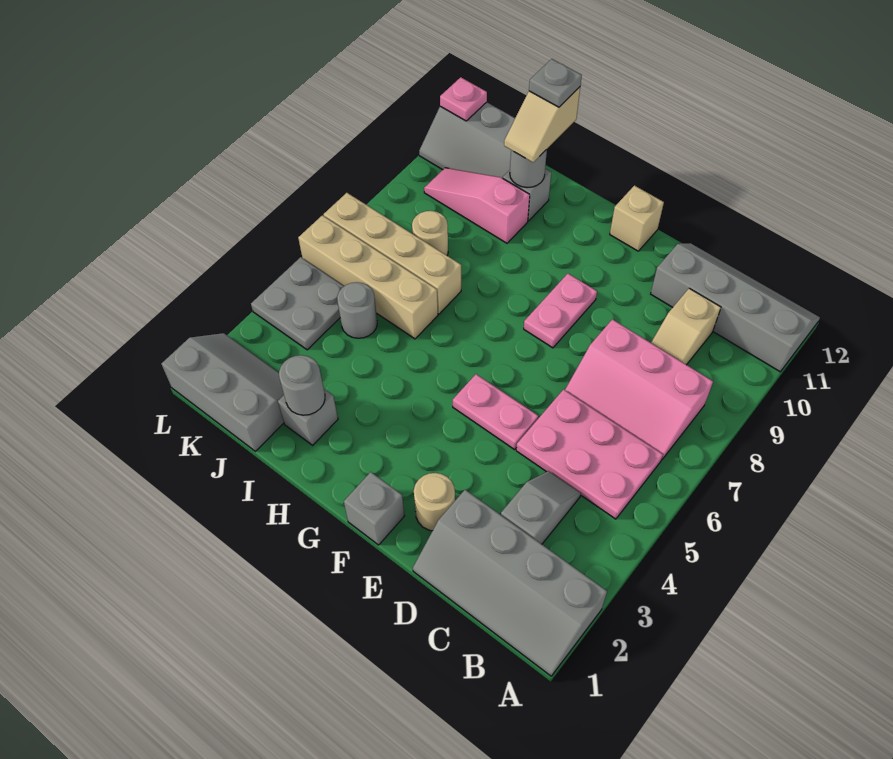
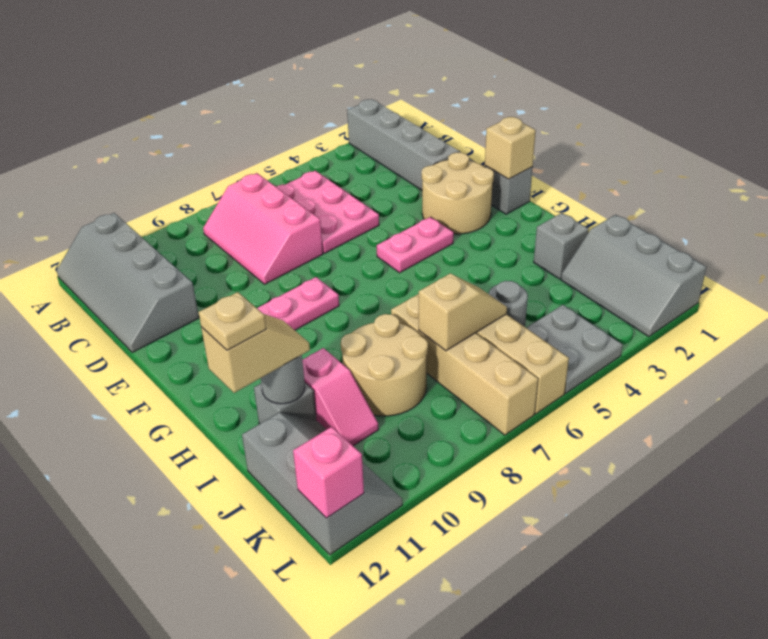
pink 2x3 slope [565,319,713,460] -> pink 2x3 slope turned to [203,173,323,284]
grey 1x2 slope [501,471,581,544] -> none
tan 1x2 slope [651,288,721,365] -> tan 1x2 slope moved to [419,274,507,351]
tan 1x1 round brick [414,473,455,531] -> tan 2x2 round brick [422,153,494,234]
pink 1x2 plate [453,374,538,450] -> pink 1x2 plate turned to [377,217,454,273]
tan 1x1 brick [610,186,664,251] -> tan 1x1 brick moved to [485,117,536,179]
grey 1x1 round brick [279,355,325,415] -> none
pink 1x3 slope [424,168,530,243] -> pink 1x2 slope [302,348,379,446]
grey 1x1 plate [529,59,582,107] -> tan 1x1 plate [199,292,266,350]
tan 1x1 round brick [412,211,448,255] -> tan 2x2 round brick [341,314,428,416]
pink 1x1 plate [440,77,487,121] -> pink 1x1 brick [293,427,364,518]

